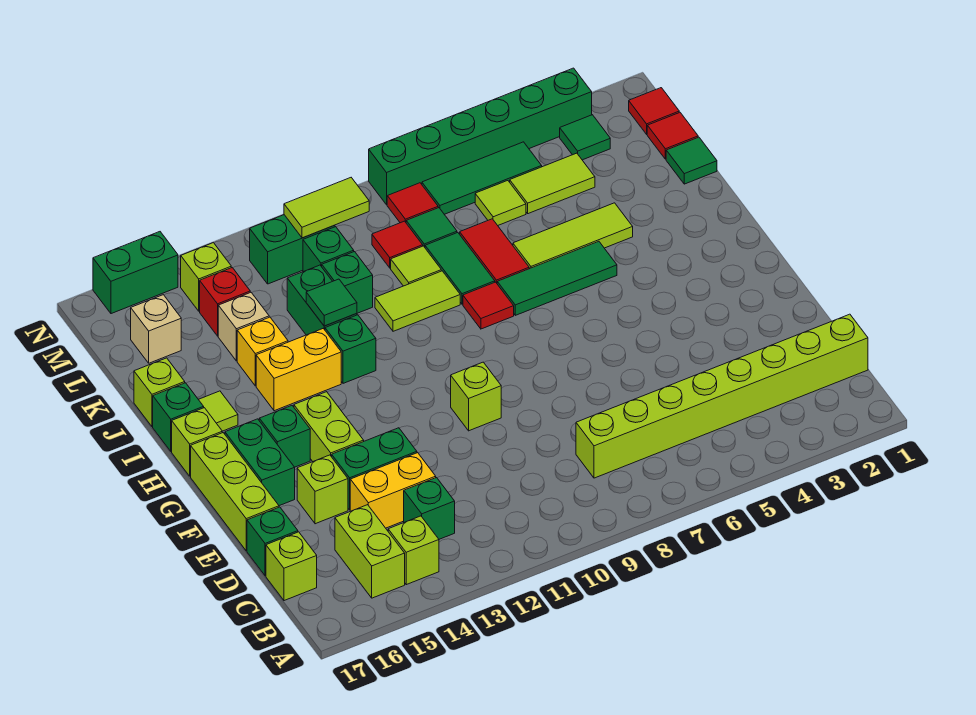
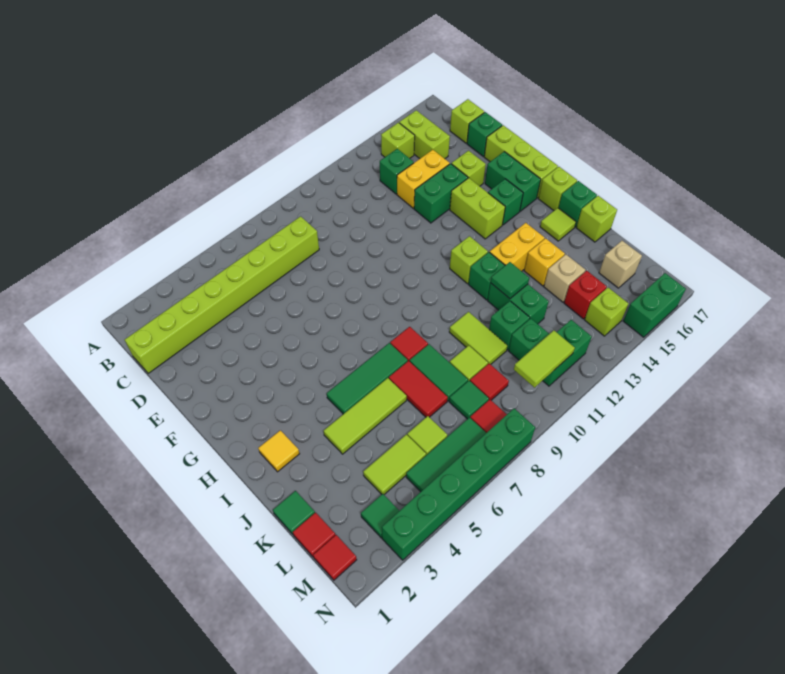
lime 1x1 brick [451,362,501,431] -> lime 1x1 brick moved to [450,236,488,284]
none -> yellow 1x1 tile [258,430,300,472]
lime 1x2 tile [375,271,460,331] -> lime 1x2 tile turned to [449,312,508,364]

